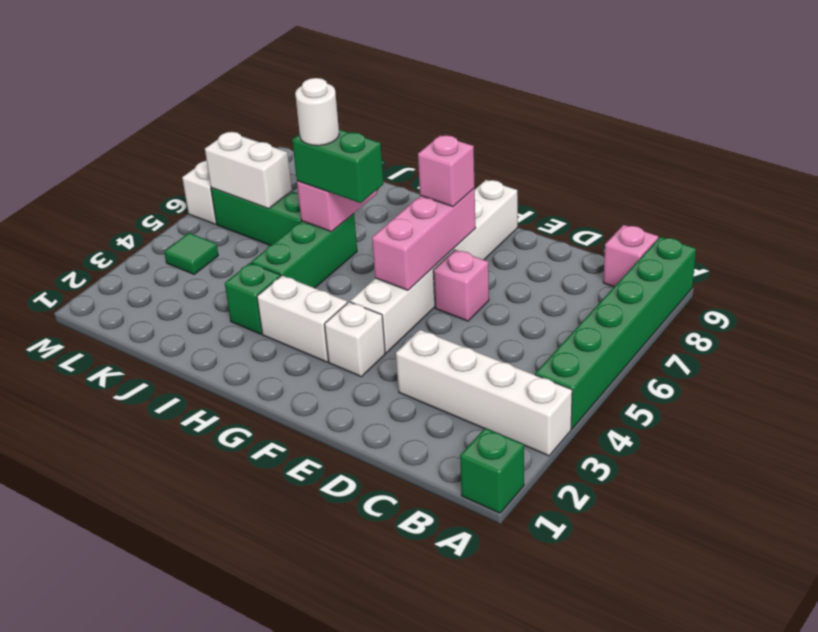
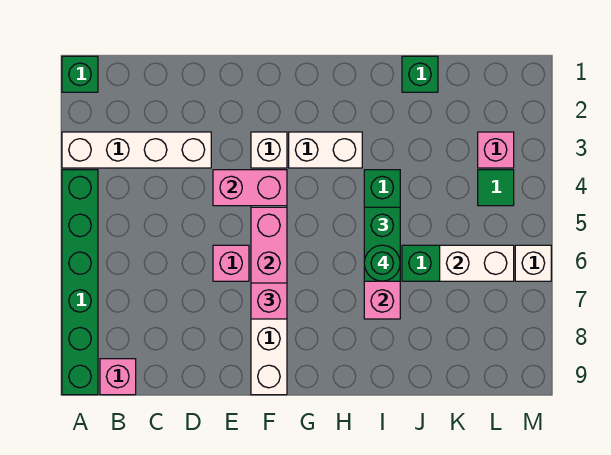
none -> pink 1x2 brick [213,170,287,206]
green 1x2 brick [292,129,383,203] -> green 1x2 brick turned to [364,207,400,281]
green 1x1 brick [225,263,281,334] -> green 1x1 brick moved to [402,56,438,92]
white 1x1 round brick [295,78,339,146] -> green 1x1 round brick [364,245,400,281]
none -> pink 1x1 brick [478,132,514,168]

